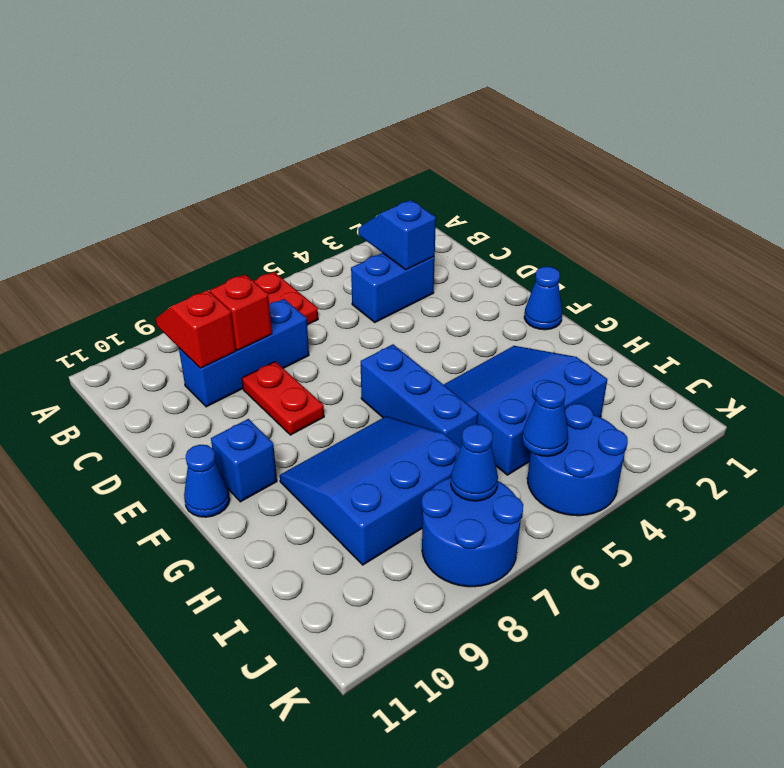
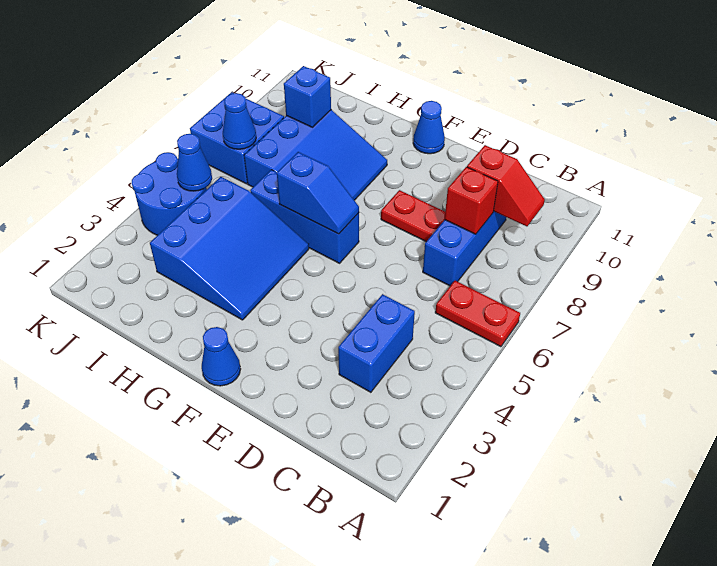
blue 1x2 slope [358,200,436,270] -> blue 1x2 slope moved to [277,152,359,234]
blue 1x1 brick [211,419,277,502] -> blue 1x1 brick moved to [284,66,331,127]
blue 2x2 round brick [422,477,523,587] -> blue 2x2 brick [190,92,284,184]

